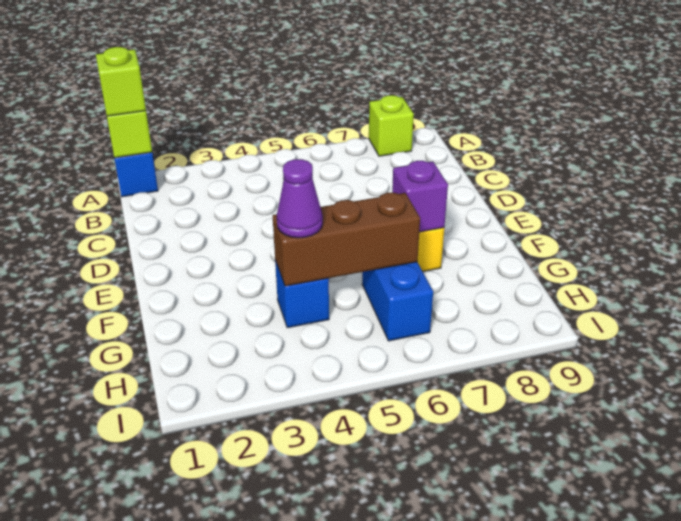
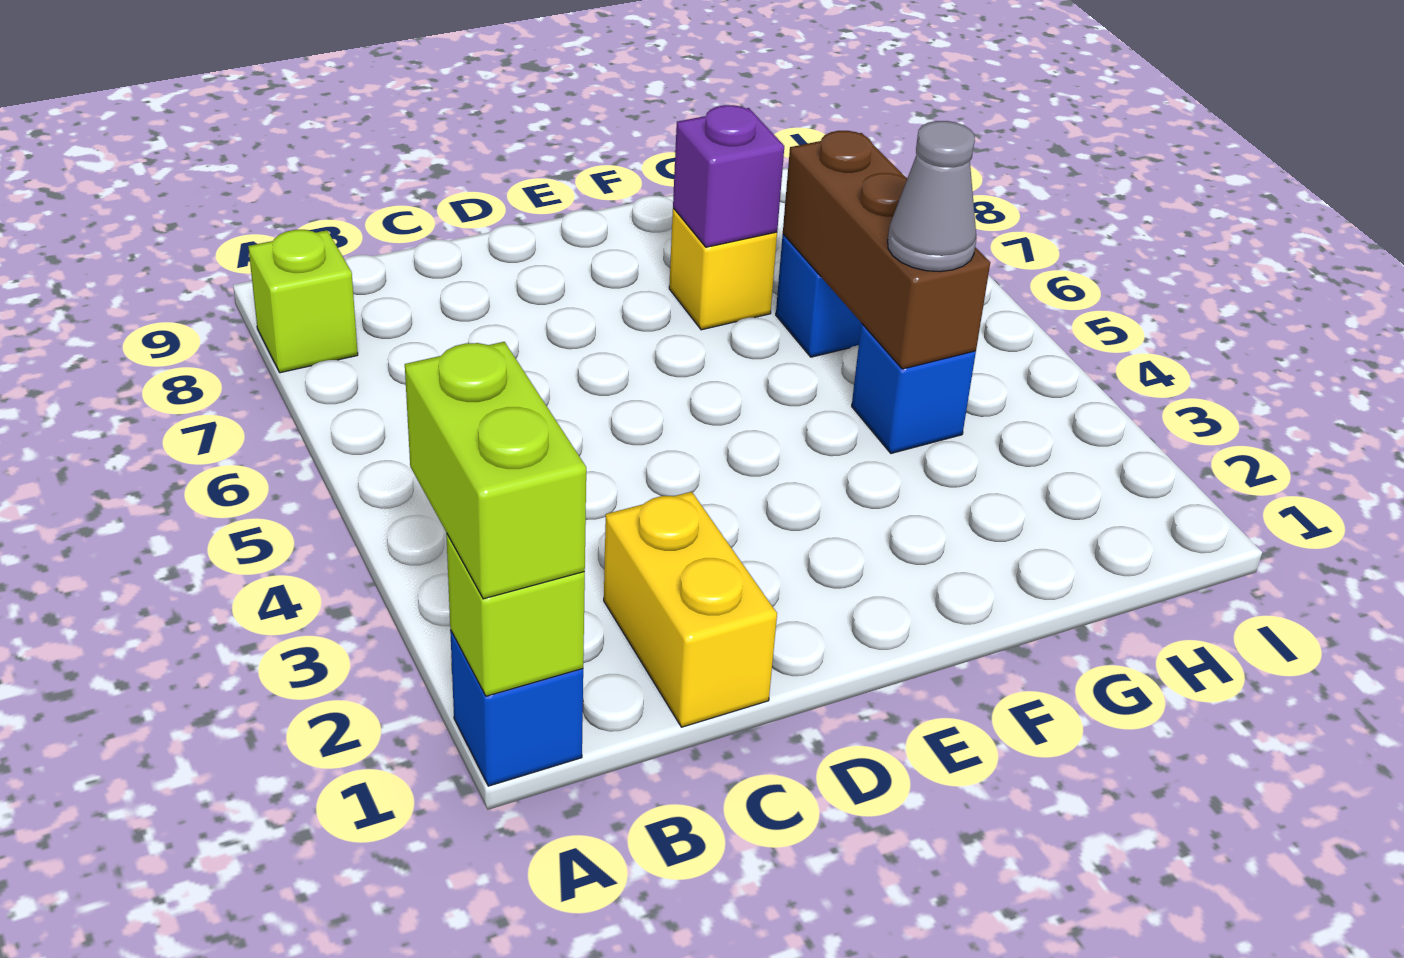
lime 1x1 brick [96,47,146,116] -> lime 1x2 brick [405,342,586,599]
none -> yellow 1x2 brick [604,492,777,727]
purple 1x1 cone [277,159,323,238] -> grey 1x1 cone [888,121,977,272]

